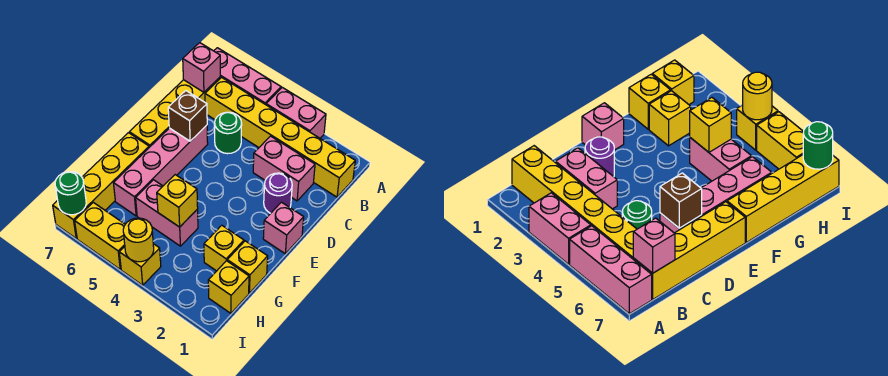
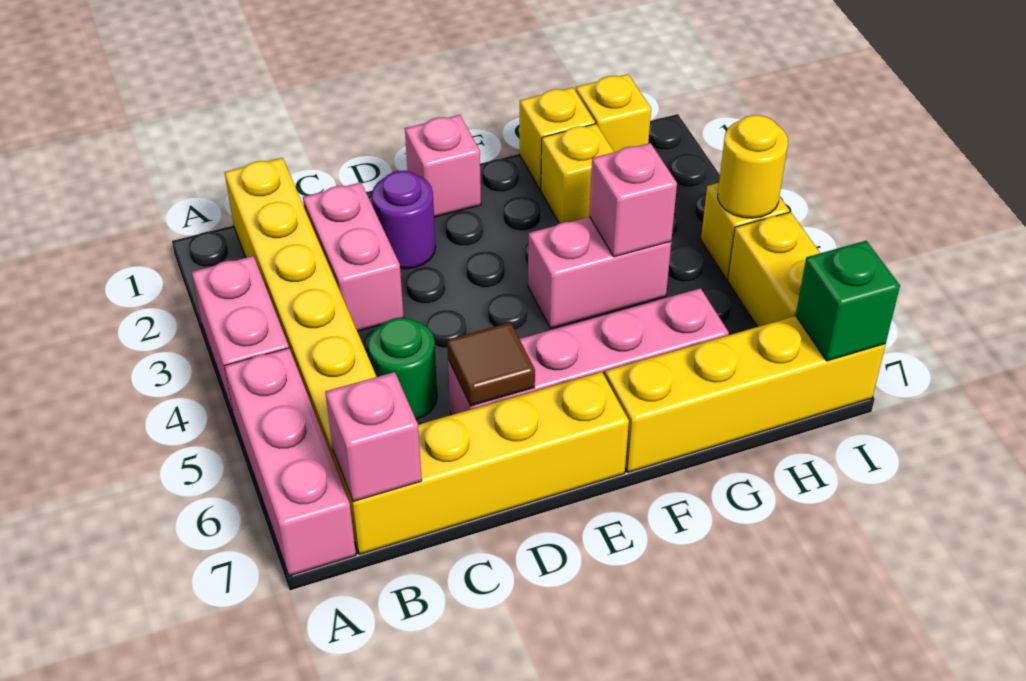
brown 1x1 brick [168,91,207,141] -> brown 1x1 tile [447,322,535,406]
pink 1x2 brick [136,180,198,246] -> pink 1x2 brick turned to [528,217,671,329]
yellow 1x1 brick [157,175,198,227] -> pink 1x1 brick [589,143,677,257]
green 1x1 round brick [55,172,86,215] -> green 1x1 brick [796,241,900,361]

